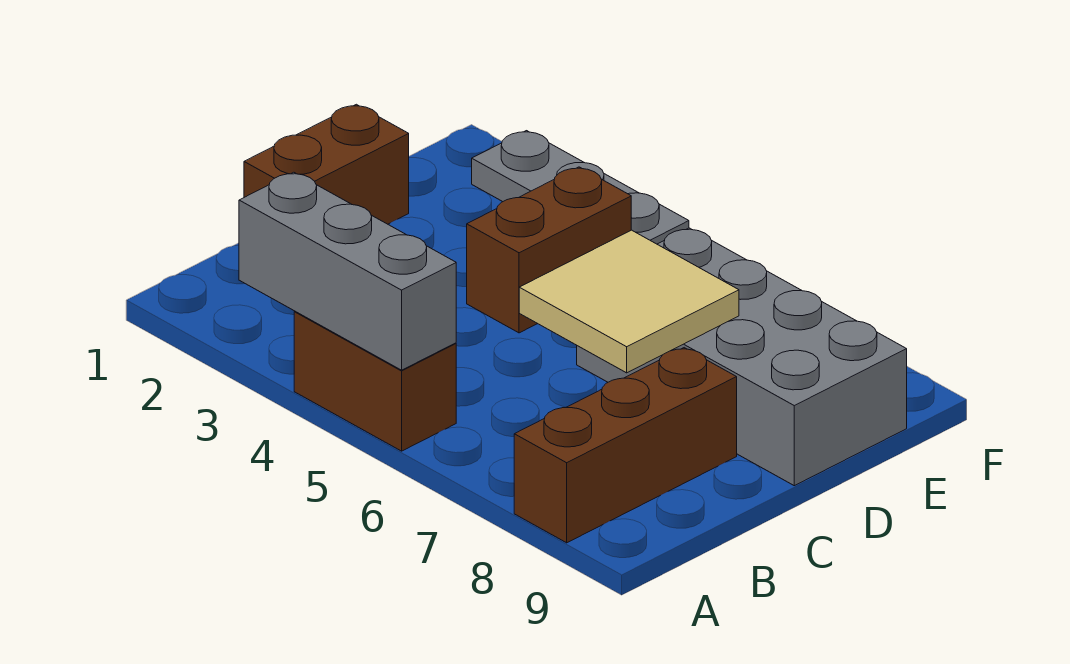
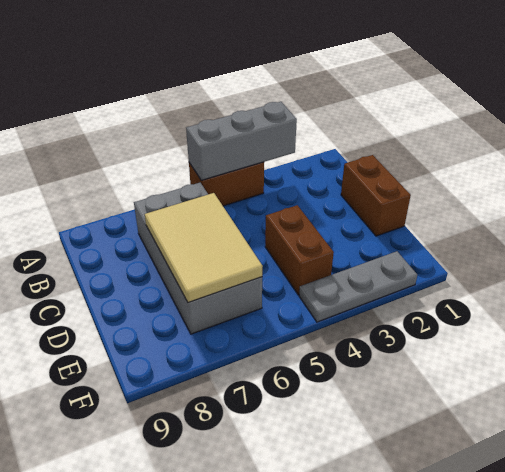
brown 1x3 brick [514,348,737,543] -> none
tan 2x2 tile [519,230,739,373] -> tan 2x3 tile [145,193,263,303]
grey 2x4 brick [577,228,907,486] -> grey 2x4 brick turned to [134,183,262,334]

